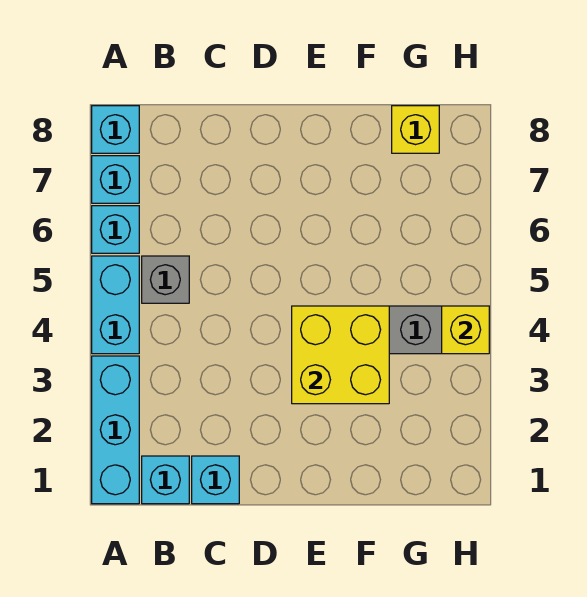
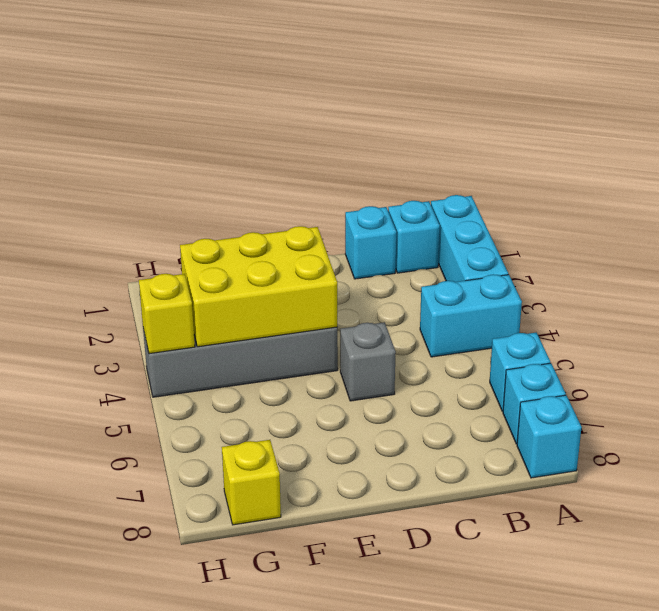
cyan 1x2 brick [92,256,139,354] -> cyan 1x2 brick turned to [420,274,522,357]
grey 1x1 brick [142,256,189,303] -> grey 1x1 brick moved to [340,322,396,401]
yellow 2x2 brick [292,306,389,404] -> yellow 2x3 brick [180,226,337,347]

